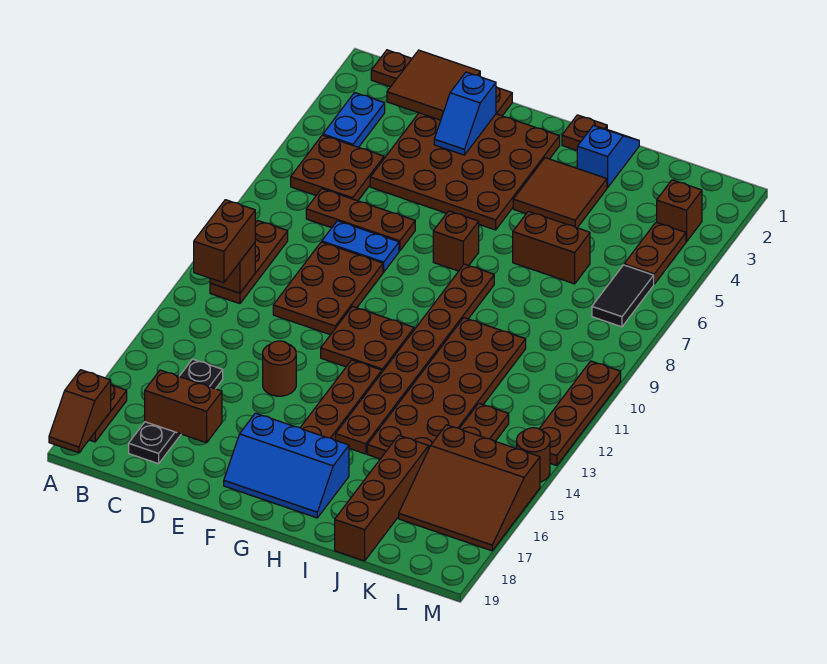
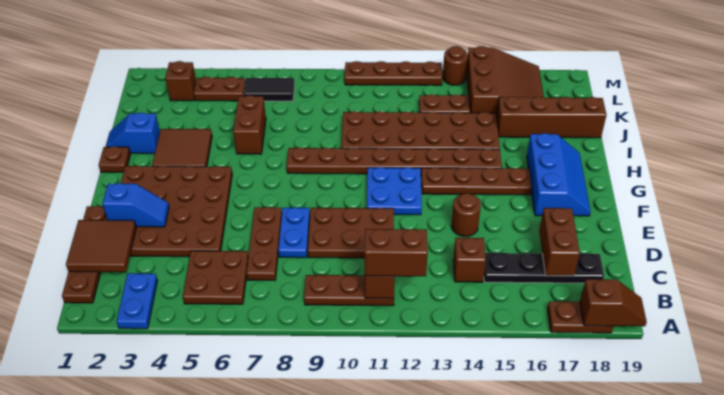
blue 1x2 plate [323,93,385,147] -> blue 1x2 plate turned to [116,273,158,329]
brown 2x2 plate [321,306,414,372] -> blue 2x2 plate [367,167,422,215]
brown 1x1 brick [433,211,479,271] -> brown 1x1 brick moved to [453,238,486,282]

